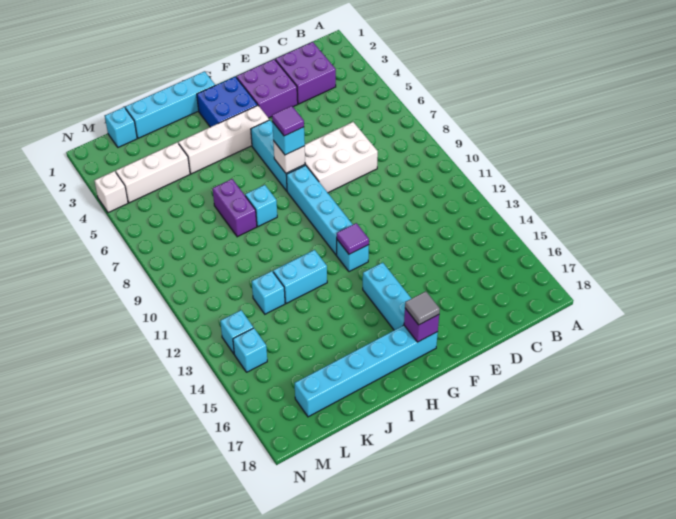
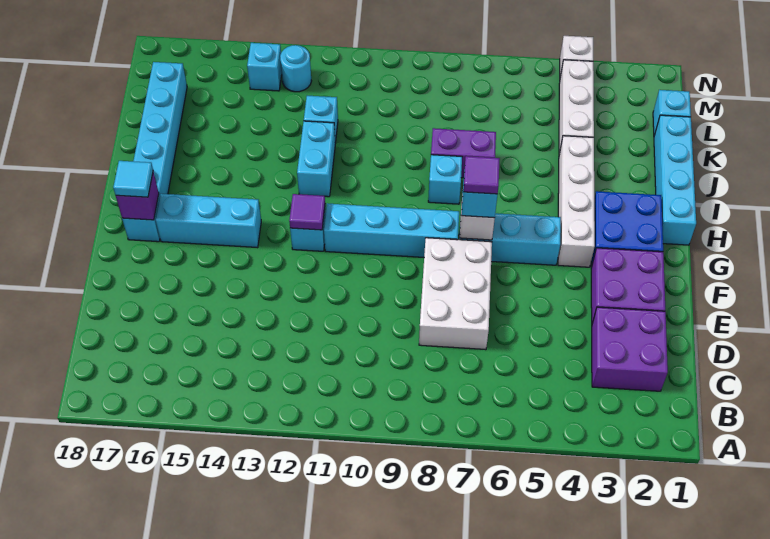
grey 1x1 tile [405,291,440,325] -> cyan 1x1 tile [113,161,153,197]
cyan 1x1 brick [220,310,253,354] -> cyan 1x1 round brick [280,45,311,92]

